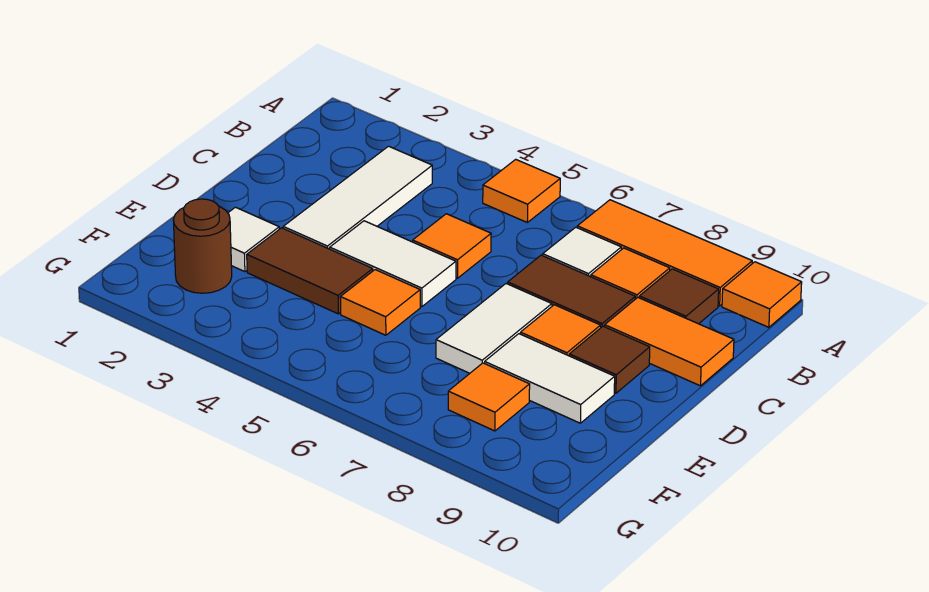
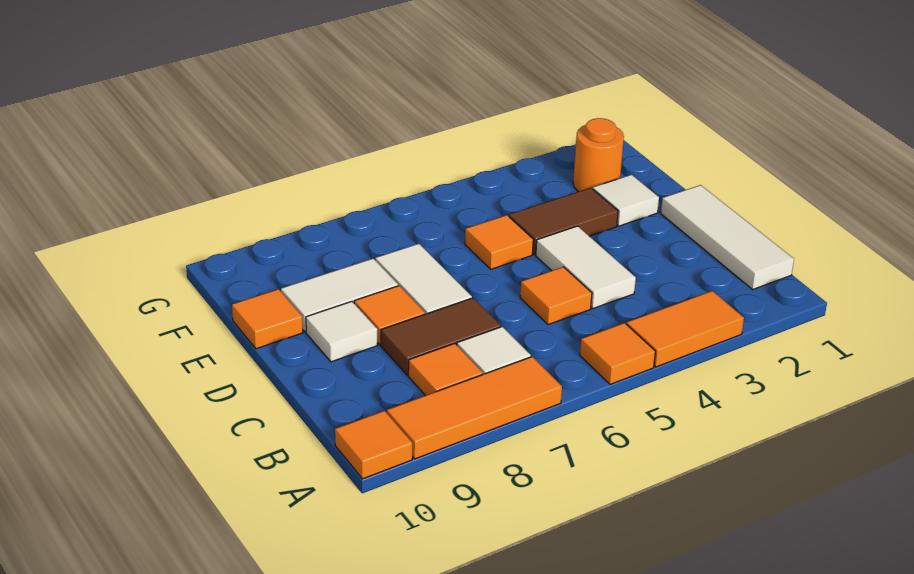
white 1x3 tile [283,146,432,249] -> white 1x3 tile moved to [661,185,794,289]
brown 1x1 tile [639,269,719,324] -> none
orange 1x2 tile [605,298,734,386] -> orange 1x2 tile moved to [627,291,744,367]
white 1x2 tile [330,221,456,307] -> white 1x2 tile turned to [536,226,636,308]
brown 1x1 tile [569,326,650,393] -> white 1x1 tile [306,301,377,362]
brown 1x1 round brick [173,199,232,293] -> orange 1x1 round brick [573,118,624,192]
orange 1x1 tile [448,363,530,431] -> orange 1x1 tile moved to [232,289,303,349]

